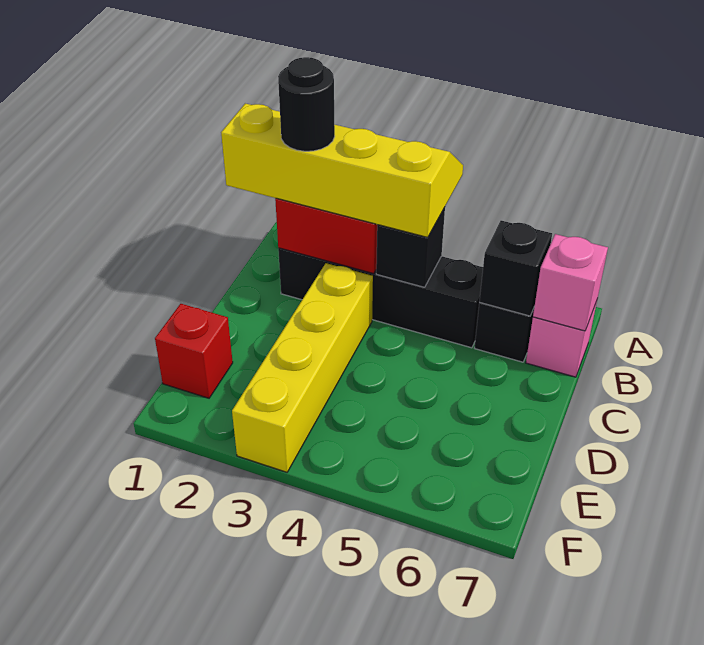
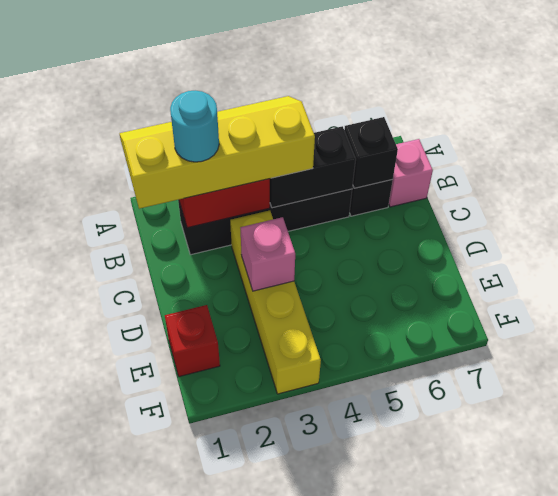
black 1x1 round brick [278,57,335,151] -> cyan 1x1 round brick [170,91,219,162]
black 1x1 brick [376,207,445,287] -> black 1x2 brick [270,126,356,208]
pink 1x1 brick [533,234,608,331] -> pink 1x1 brick moved to [241,217,295,291]

